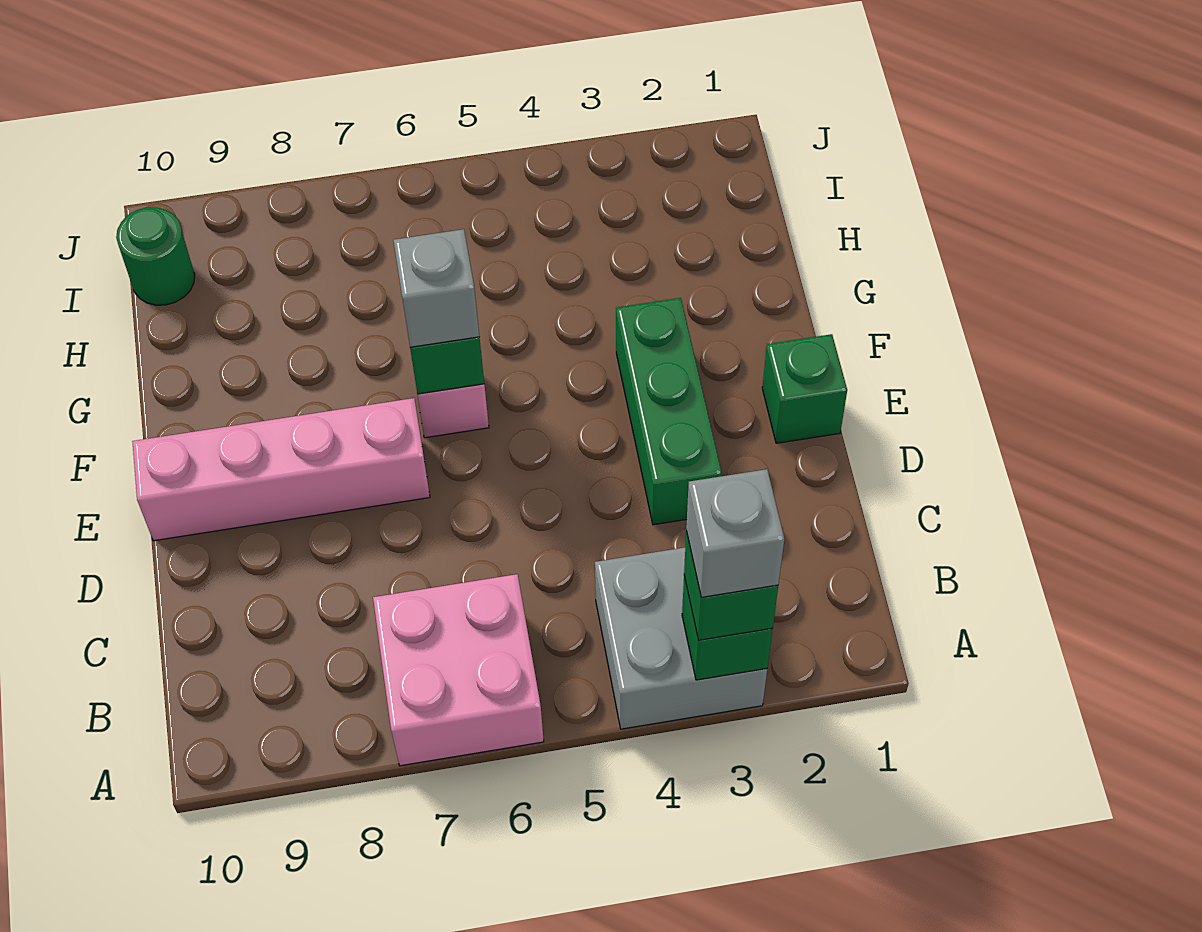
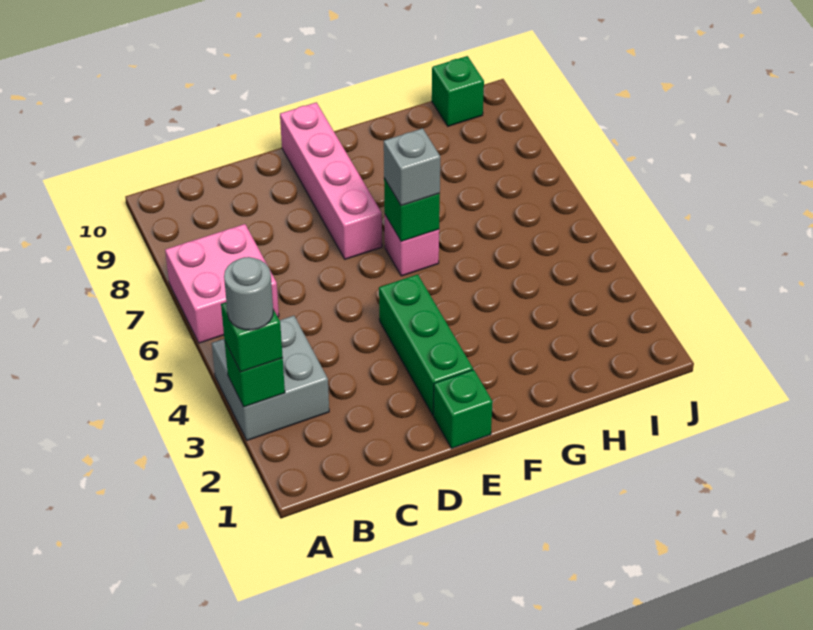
grey 1x1 brick [686,469,784,597] -> grey 1x1 round brick [224,257,273,330]
green 1x3 brick [616,298,722,525] -> green 1x3 brick turned to [379,274,473,415]
green 1x1 round brick [116,207,195,305] -> green 1x1 brick [432,56,484,126]

